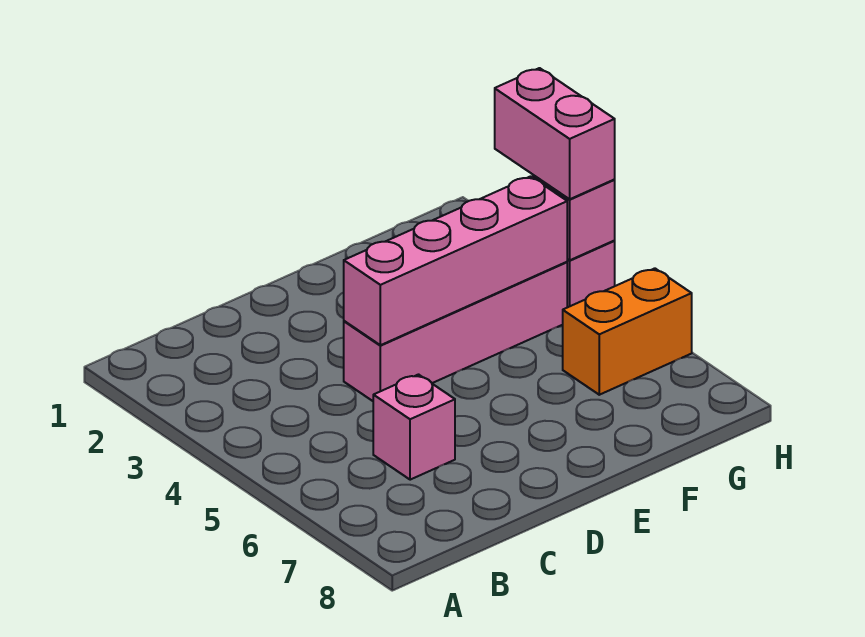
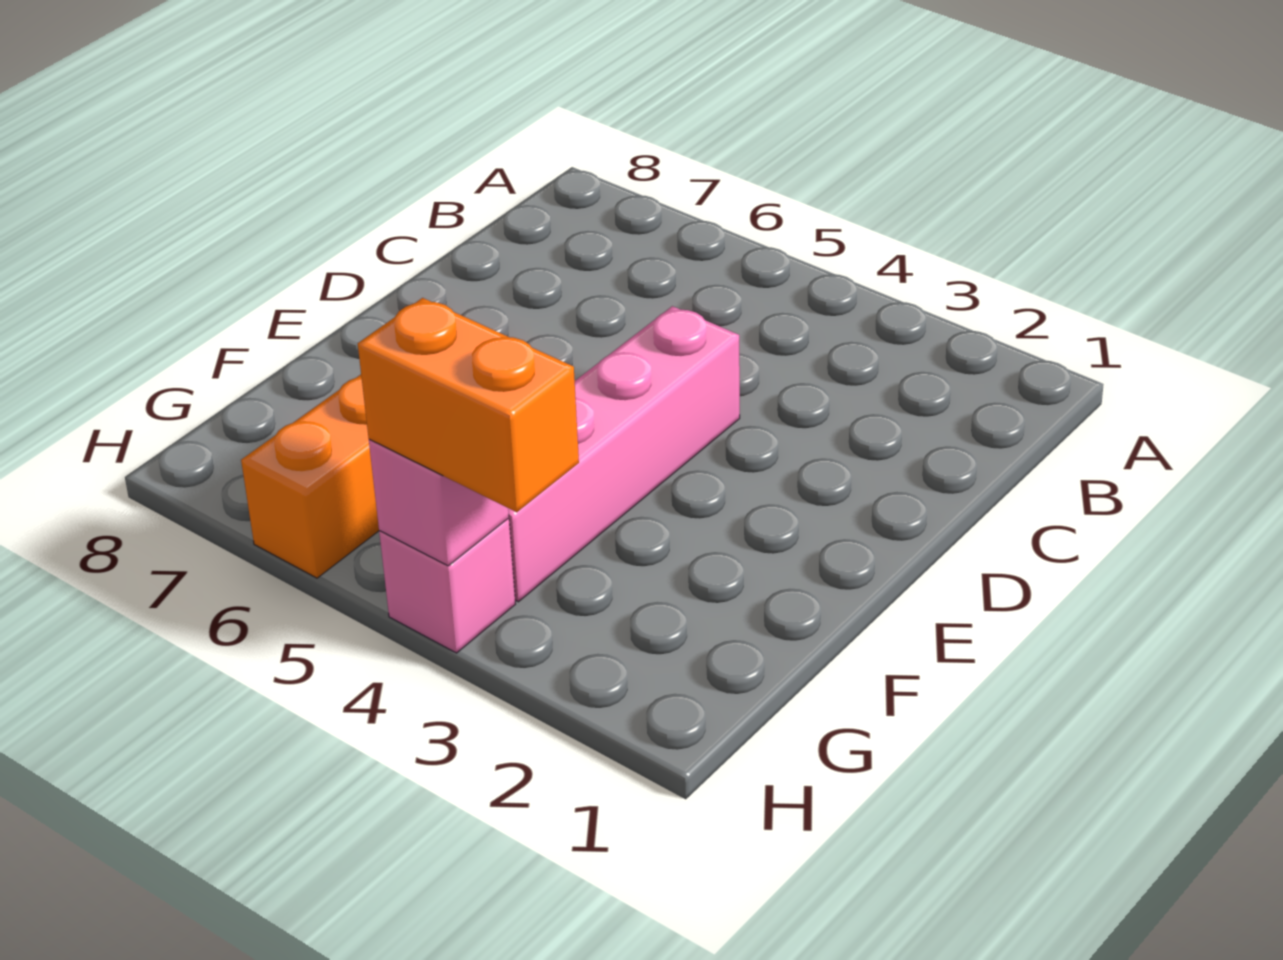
pink 1x1 brick [373,375,455,480] -> none
pink 1x4 brick [344,176,567,345] -> none
pink 1x2 brick [495,68,615,199] -> orange 1x2 brick [358,298,579,512]

